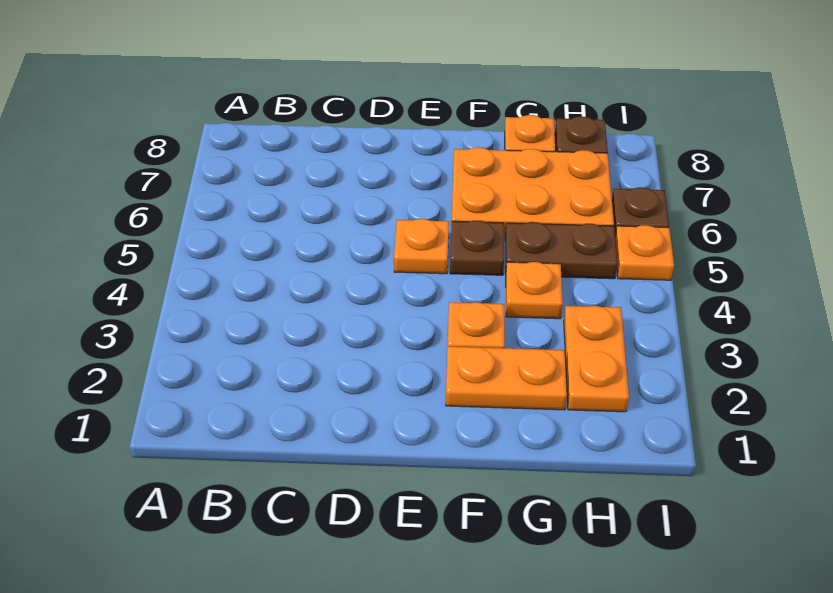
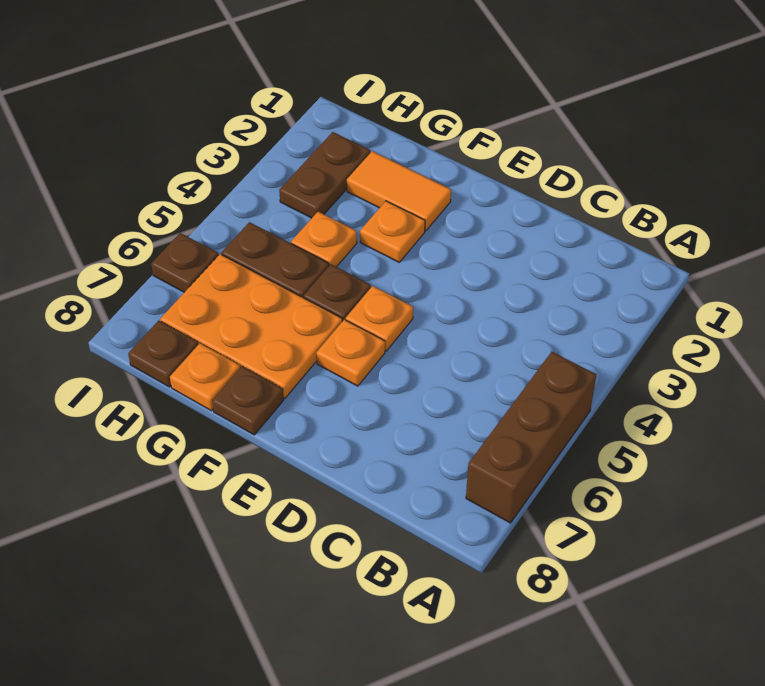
none -> brown 1x3 brick [466,352,596,523]
orange 1x2 plate [446,347,567,410] -> orange 1x2 tile [347,151,451,231]
none -> brown 1x1 plate [212,366,284,435]
orange 1x2 plate [564,306,629,412] -> brown 1x2 plate [279,132,370,218]
orange 1x1 plate [615,225,674,280] -> orange 1x1 plate moved to [316,319,385,386]

